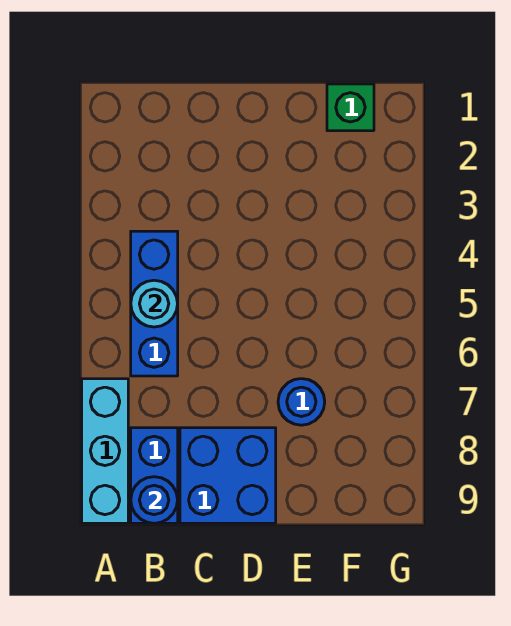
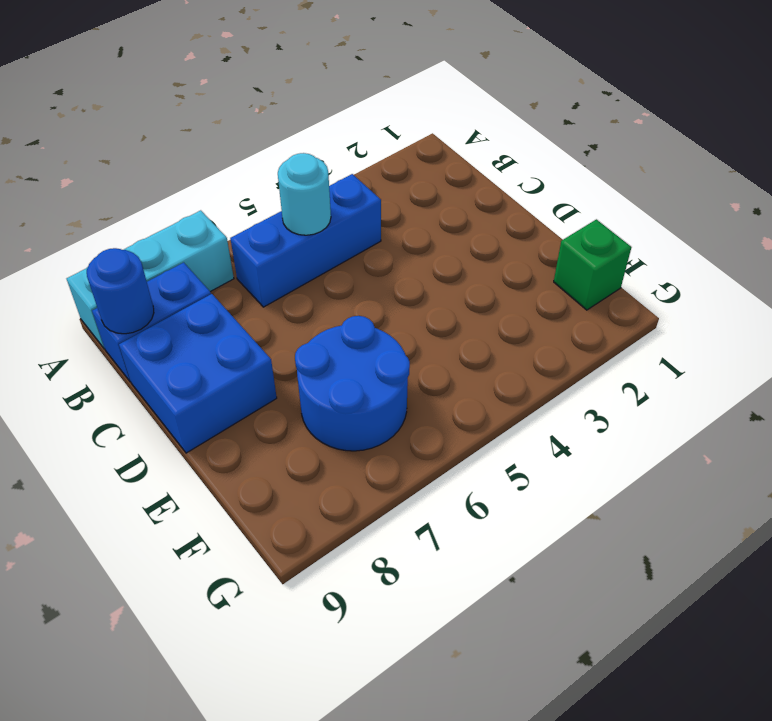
blue 1x1 round brick [278,379,325,425] -> blue 2x2 round brick [295,316,410,451]

